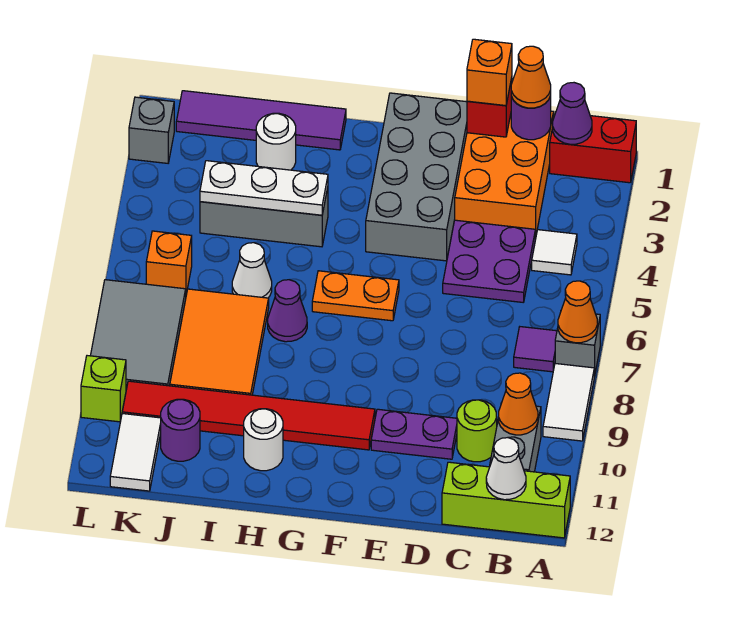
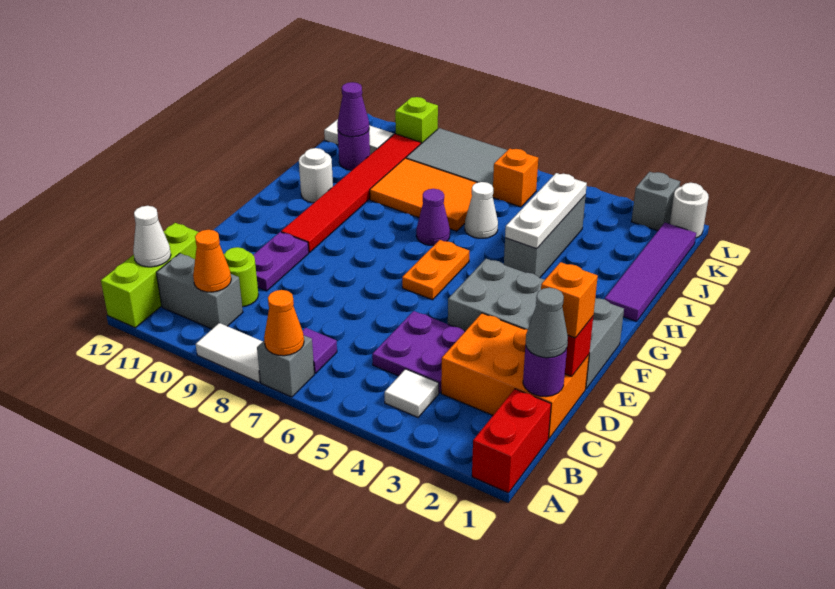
purple 1x1 cone [553,83,592,144] -> purple 1x1 cone moved to [337,82,369,137]
orange 1x1 cone [511,46,551,108] -> grey 1x1 cone [526,288,568,358]
white 1x1 round brick [256,113,296,170] -> white 1x1 round brick moved to [670,183,709,238]

